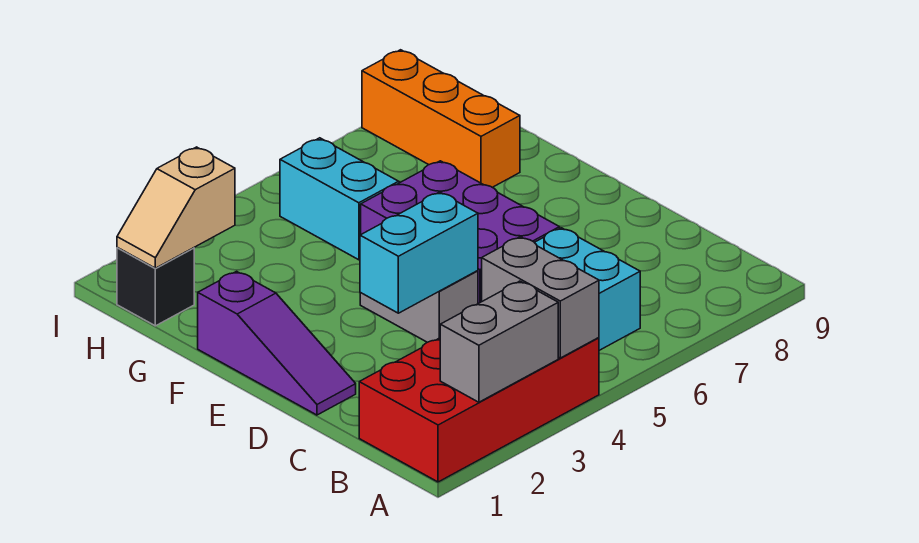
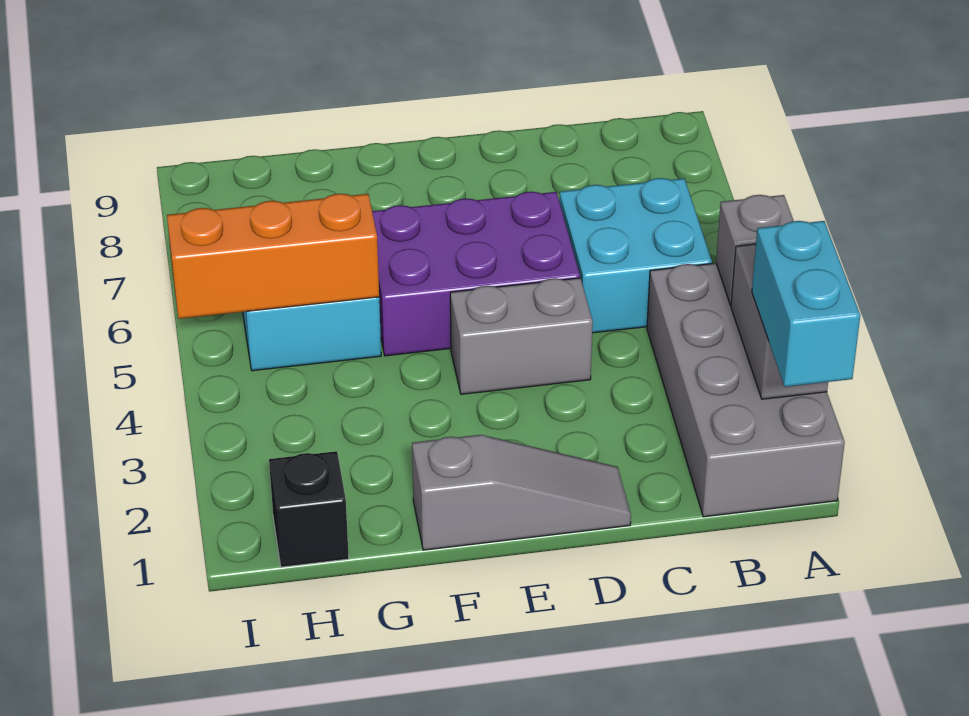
red 2x4 brick [359,338,599,482] -> grey 2x4 brick [647,263,845,517]
grey 1x2 brick [482,237,599,358] -> grey 1x1 brick [716,195,794,305]
purple 1x3 slope [198,271,356,415] -> grey 1x3 slope [412,435,631,550]
cyan 1x2 brick [360,192,478,313] -> cyan 1x2 brick moved to [752,221,860,387]
orange 1x3 brick [362,50,520,187] -> orange 1x3 brick moved to [167,194,379,319]
tan 1x2 slope [117,147,235,268] -> none

